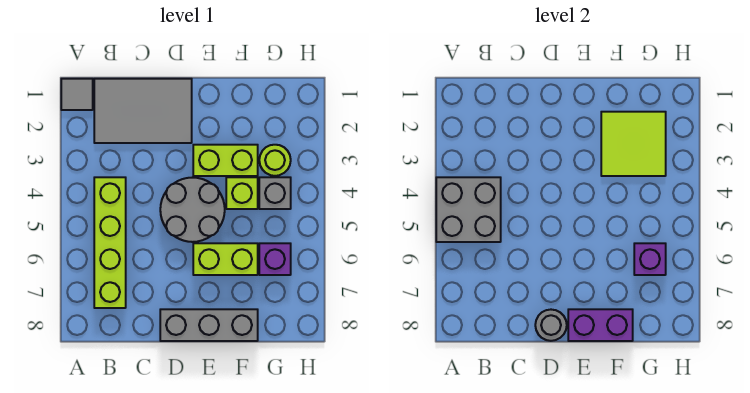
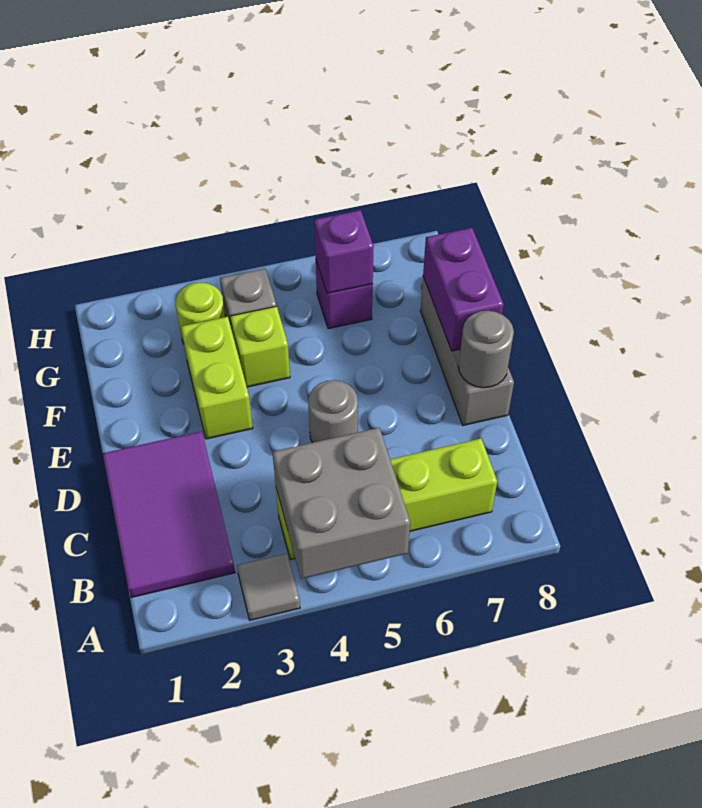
grey 1x1 tile [61,79,93,110] -> grey 1x1 tile moved to [237,554,300,620]
grey 2x3 tile [94,79,192,143] -> purple 2x3 tile [103,431,235,598]
grey 2x2 round brick [160,178,225,242] -> grey 1x1 round brick [308,380,358,443]
lime 1x2 brick [193,243,258,275] -> none
lime 2x2 tile [601,112,666,176] -> none

